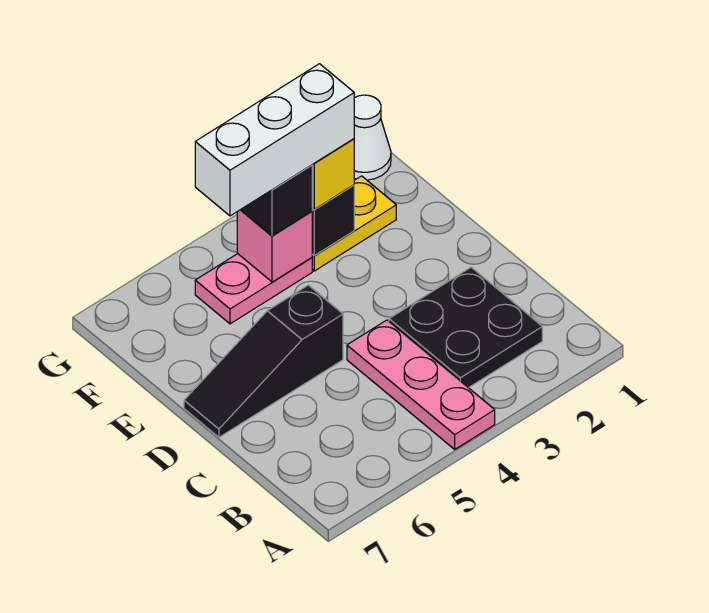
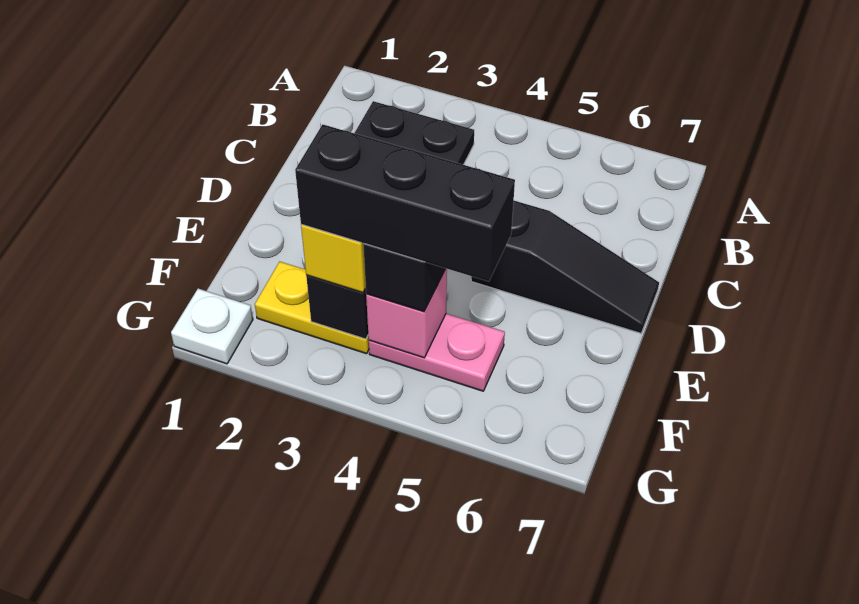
pink 1x3 plate [347,320,495,449] -> none
white 1x3 brick [195,64,354,216] -> black 1x3 brick [295,124,515,281]
white 1x1 cone [354,95,391,180] -> white 1x1 plate [171,289,253,364]

